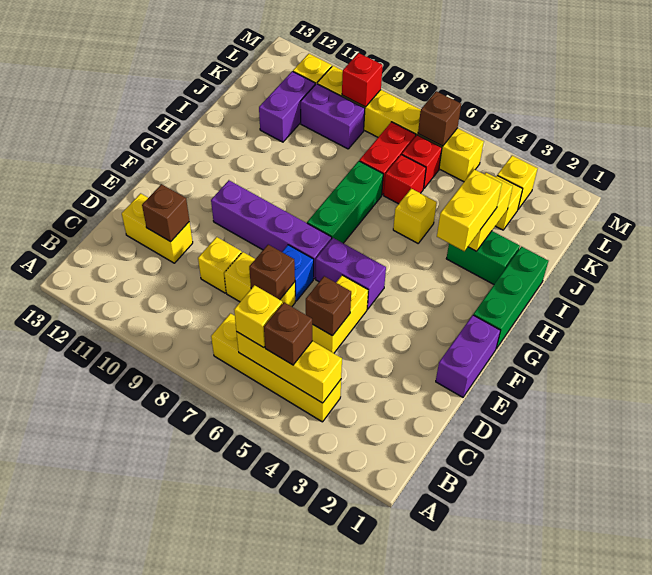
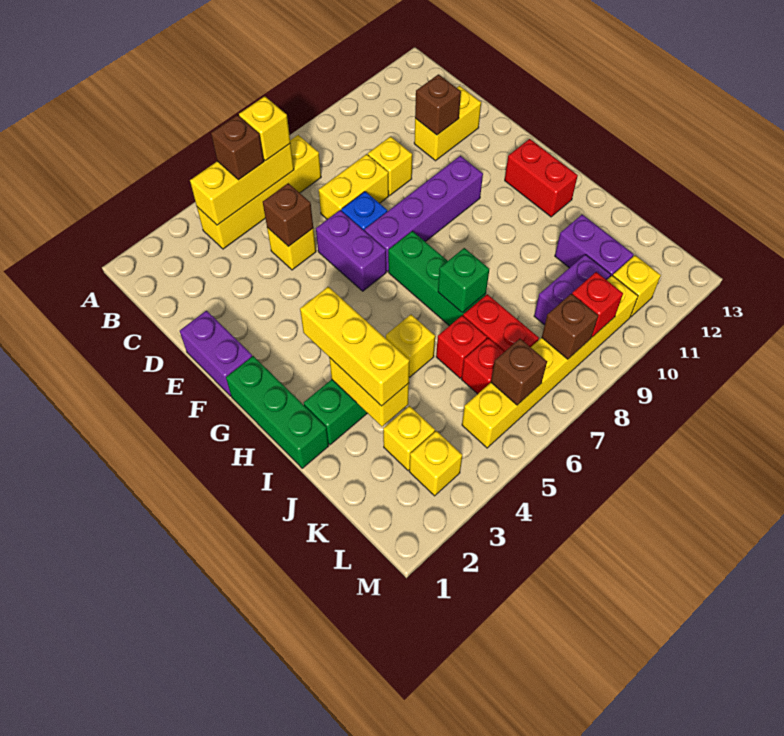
yellow 1x2 brick [312,275,368,353] -> yellow 1x1 brick [267,228,316,270]
brown 1x1 brick [249,245,295,300] -> brown 1x1 brick moved to [542,294,598,359]
purple 1x2 brick [316,238,386,309] -> purple 1x2 brick turned to [316,210,386,291]
none -> red 1x2 brick [505,139,578,217]
yellow 1x2 brick [437,169,502,251] -> yellow 1x3 brick [300,287,410,406]
none -> green 1x1 brick [438,248,489,313]

